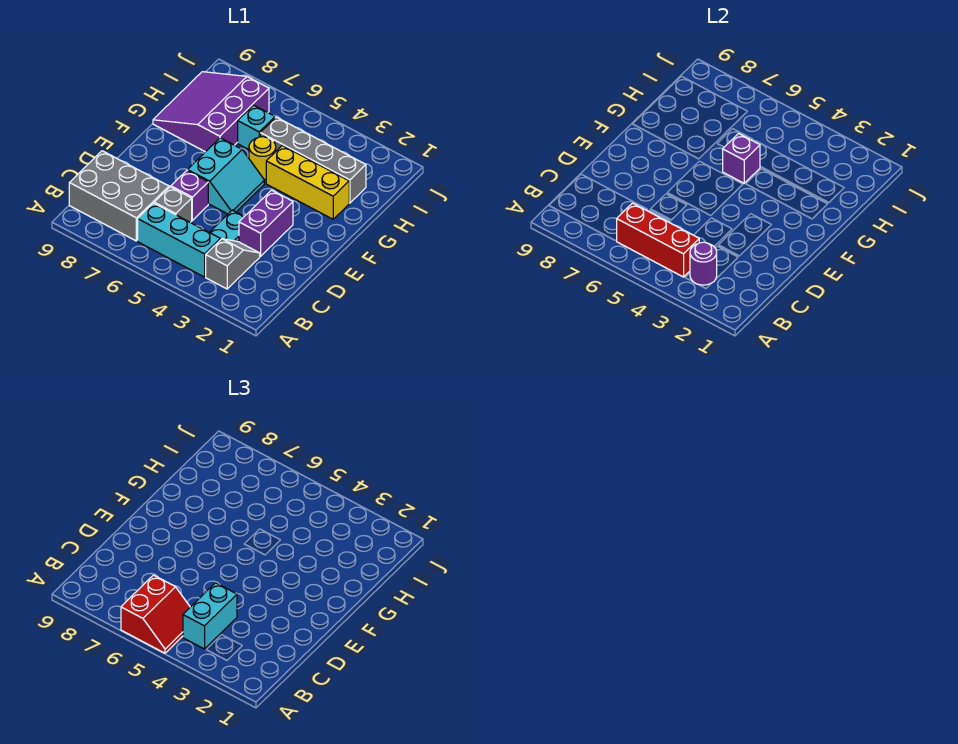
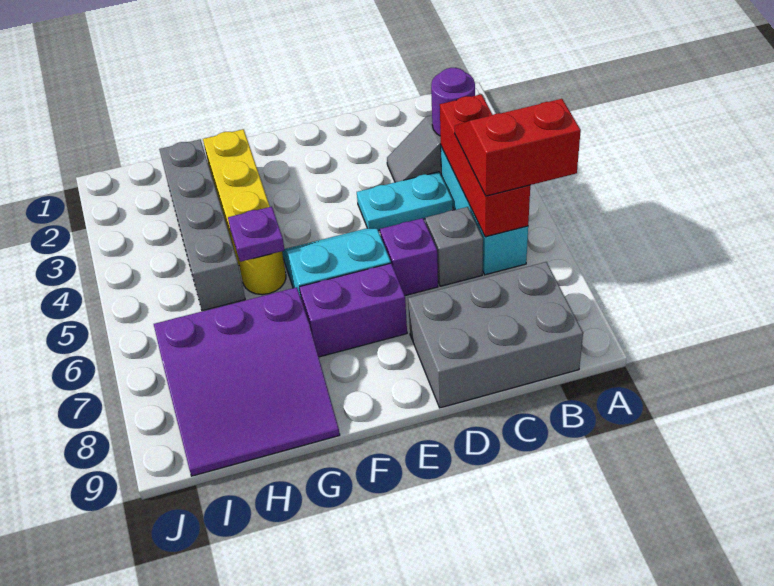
cyan 1x2 brick [183,583,237,649] -> none
grey 2x3 brick [69,151,169,241] -> grey 2x3 brick turned to [408,262,583,408]
purple 1x2 brick [239,190,293,256] -> purple 1x2 brick moved to [299,263,407,357]
purple 1x1 brick [723,134,760,183] -> purple 1x1 plate [228,207,285,262]
cyan 1x1 brick [238,105,275,150] -> none

